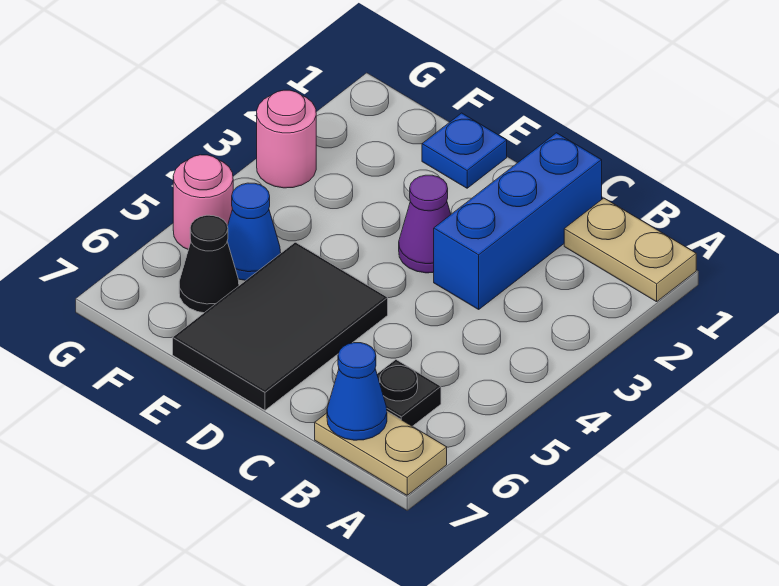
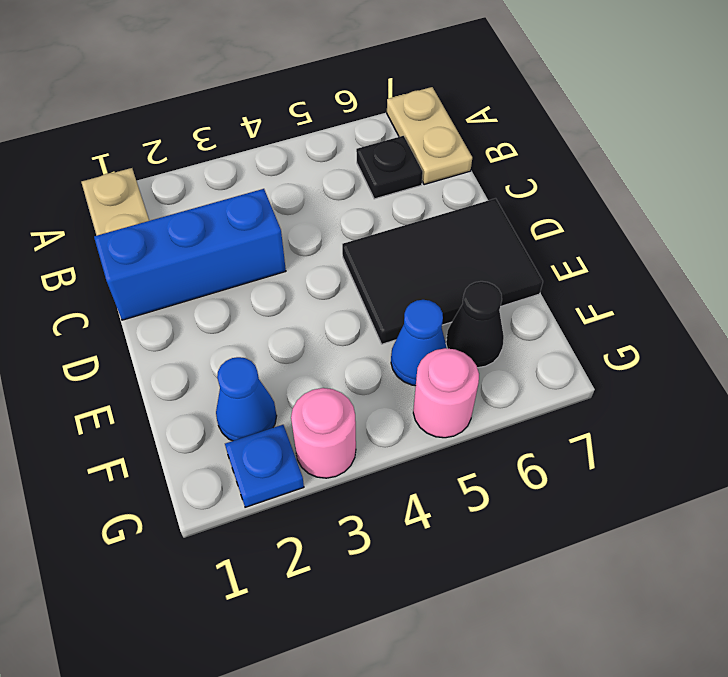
blue 1x1 cone [327,343,387,440] -> blue 1x1 cone moved to [216,357,277,441]
purple 1x1 cone [399,175,451,273] -> none
blue 1x1 plate [422,113,507,188] -> blue 1x1 plate moved to [225,425,304,507]

